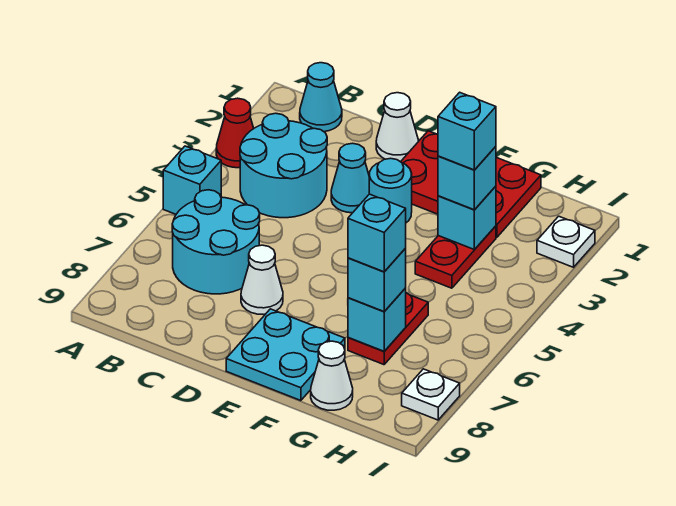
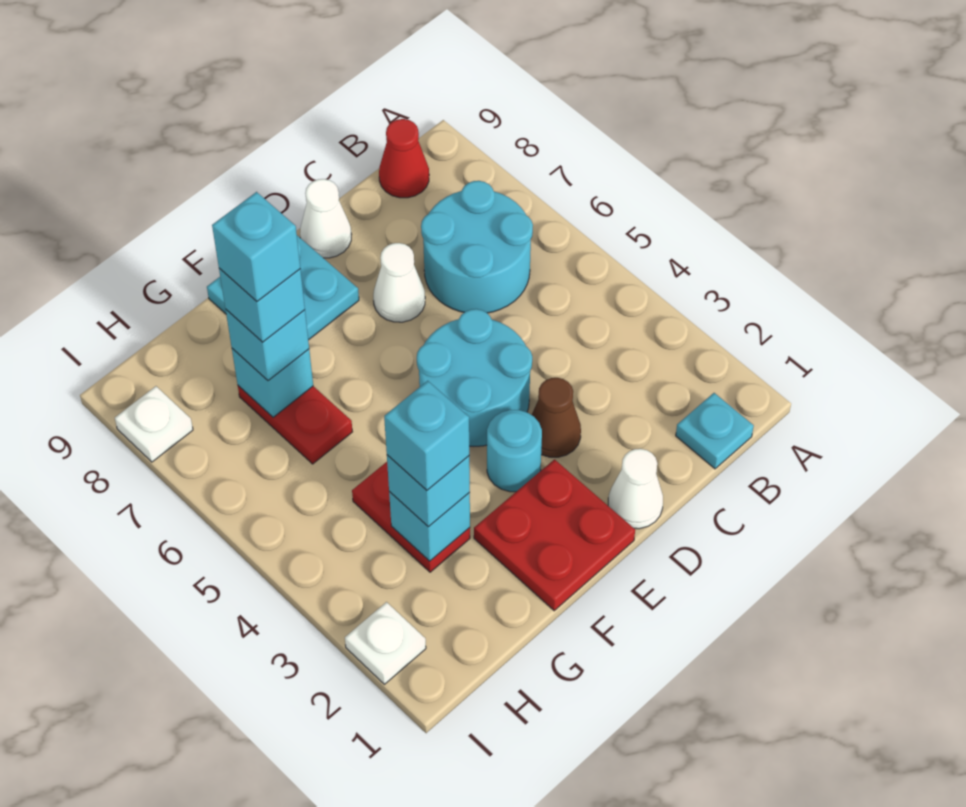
red 1x1 cone [216,98,254,168] -> red 1x1 cone moved to [379,119,429,198]
cyan 1x1 brick [163,146,221,214] -> cyan 1x1 brick moved to [212,192,300,301]
cyan 1x1 cone [300,63,342,132] -> cyan 1x1 plate [676,393,754,469]
cyan 2x2 round brick [240,113,327,218] -> cyan 2x2 round brick moved to [417,309,532,446]
cyan 1x1 cone [331,143,369,213] -> brown 1x1 cone [532,378,581,457]
red 2x3 plate [401,131,541,237] -> red 2x2 plate [474,459,635,611]
white 1x1 cone [311,341,353,410] -> white 1x1 cone moved to [300,179,351,258]

